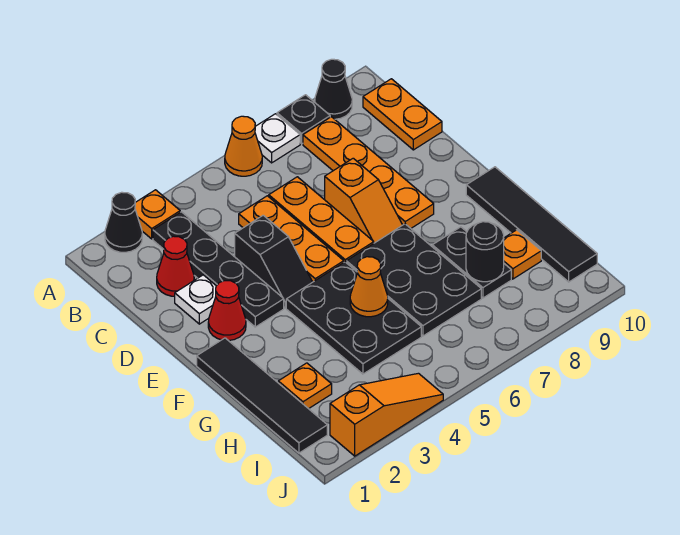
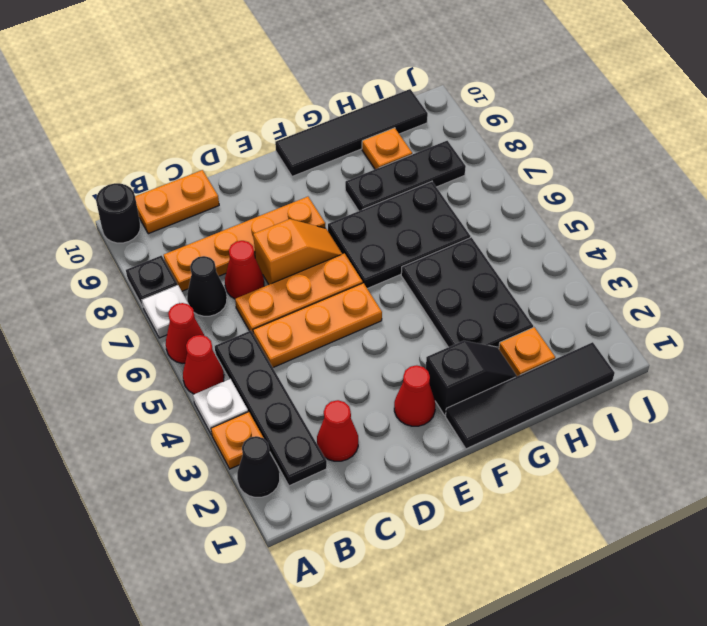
none -> red 1x1 cone [183,335,224,394]
orange 1x1 cone [225,116,262,176] -> red 1x1 cone [166,303,204,363]
black 1x1 cone [315,59,352,119] -> black 1x1 cone moved to [187,256,227,316]
black 1x4 plate [153,212,284,327] -> black 1x4 plate turned to [215,331,327,486]
none -> red 1x1 cone [225,241,264,299]
white 1x1 plate [175,275,216,324] -> white 1x1 plate moved to [193,379,248,435]
black 1x2 slope [235,215,312,308] -> black 1x2 slope moved to [426,341,517,415]
black 2x3 plate [286,262,421,374] -> black 2x3 plate turned to [401,237,533,349]
orange 1x1 cone [350,257,388,317] -> none
black 1x2 plate [432,227,511,298] -> black 1x3 plate [345,141,466,211]
black 1x1 round brick [466,222,504,282] -> black 1x1 round brick moved to [96,183,140,243]
orange 1x3 slope [330,373,443,456] -> none

